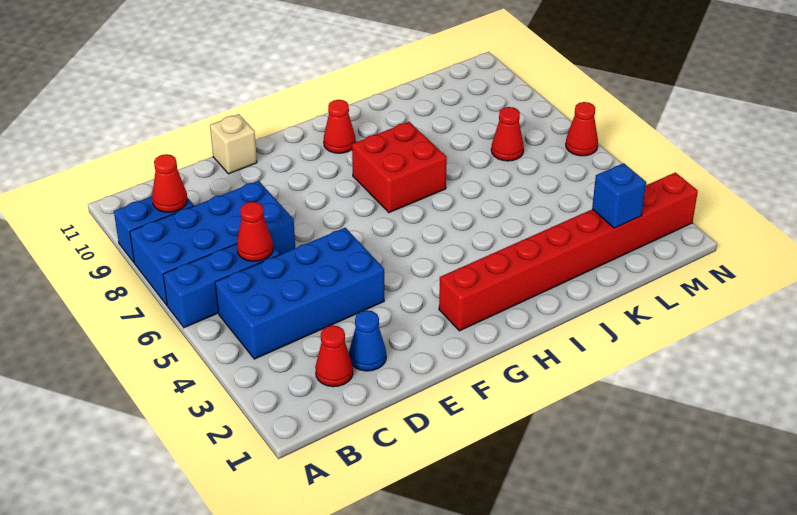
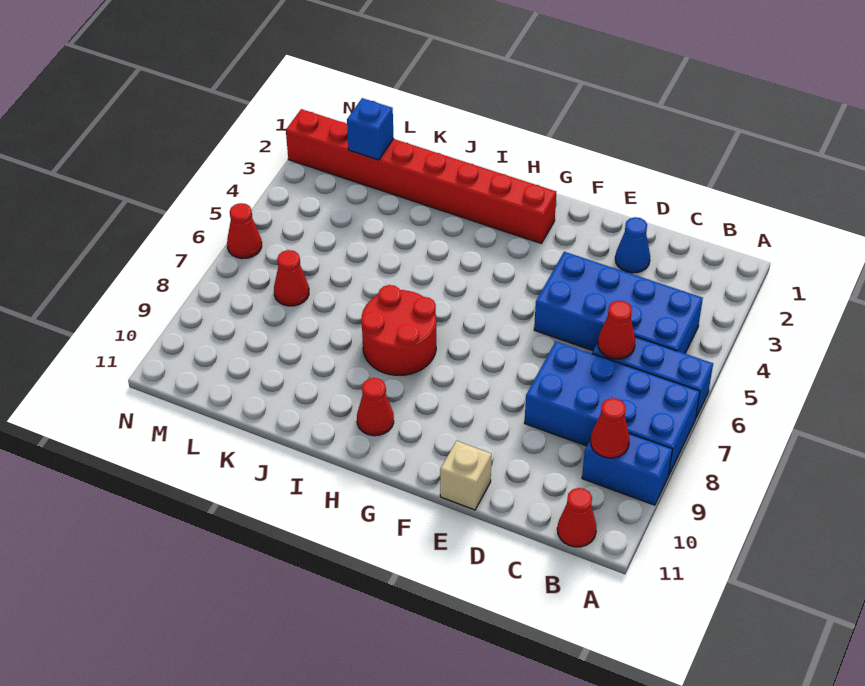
red 1x1 cone [315,325,353,387] -> red 1x1 cone moved to [557,488,596,547]
red 2x2 brick [352,122,447,213] -> red 2x2 round brick [362,285,436,375]

